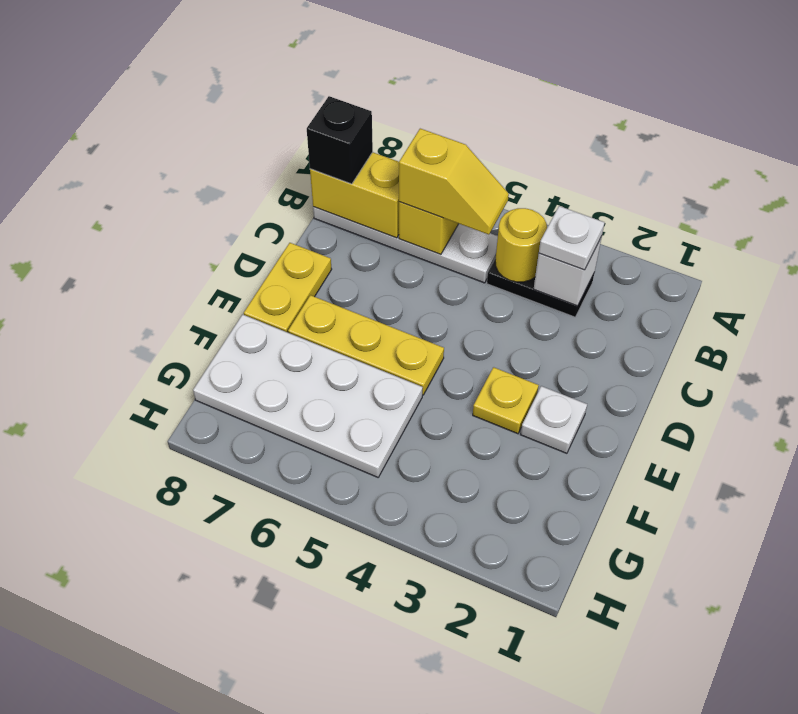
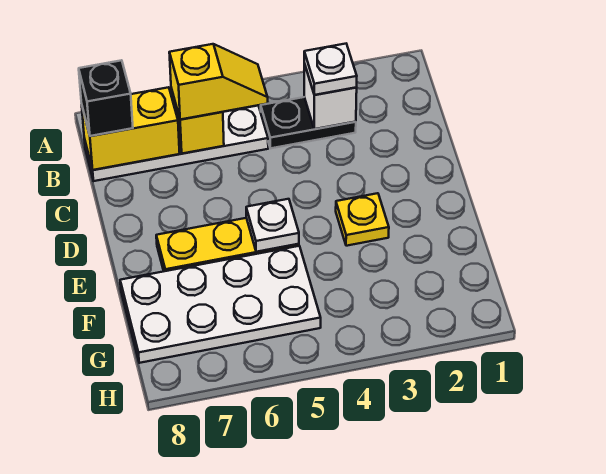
yellow 1x1 round brick [495,208,547,282] -> none
yellow 1x2 plate [244,243,332,333] -> none
white 1x1 plate [521,386,587,453] -> white 1x1 plate moved to [246,199,299,252]

